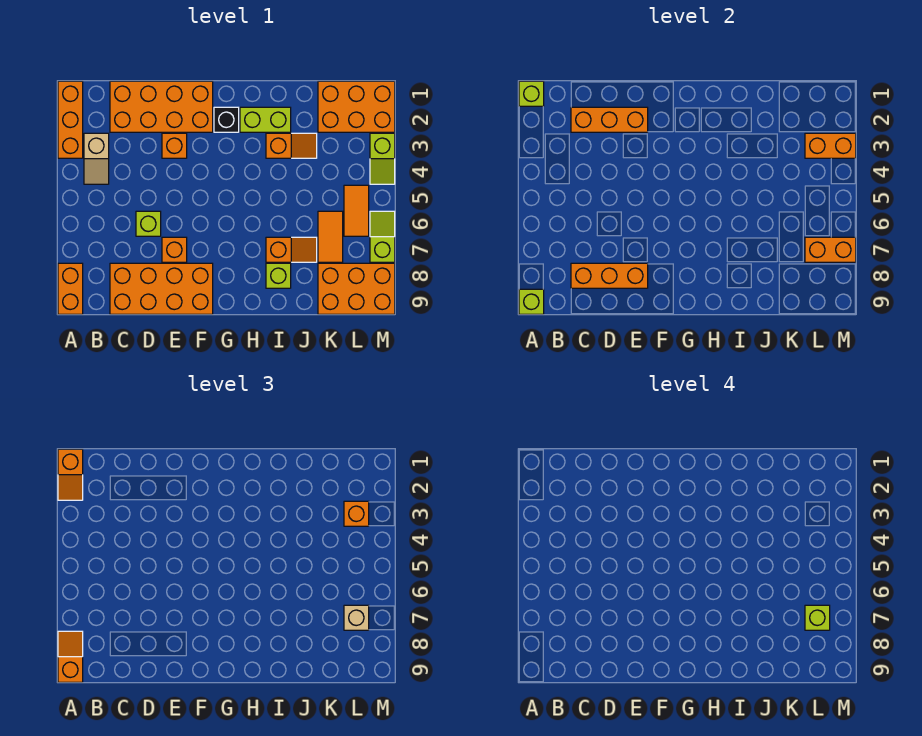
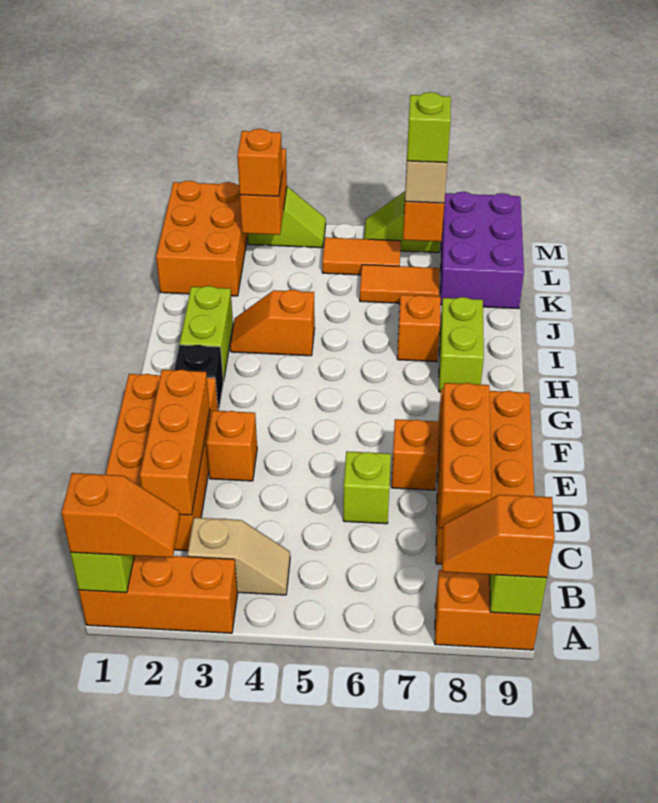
orange 1x2 slope [266,133,317,158] -> orange 1x2 slope turned to [230,290,315,356]
lime 1x1 brick [266,263,291,288] -> lime 1x2 brick [439,297,484,392]
orange 2x3 brick [318,263,395,314] -> purple 2x3 brick [440,192,524,309]

